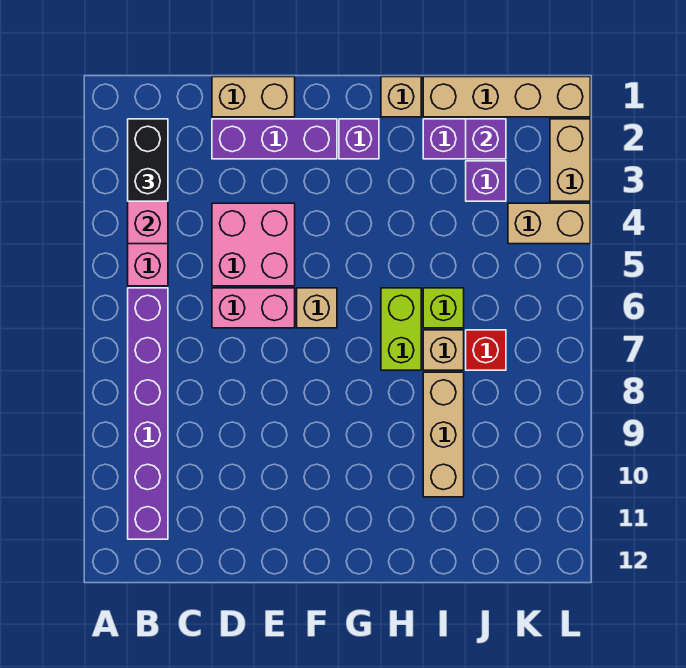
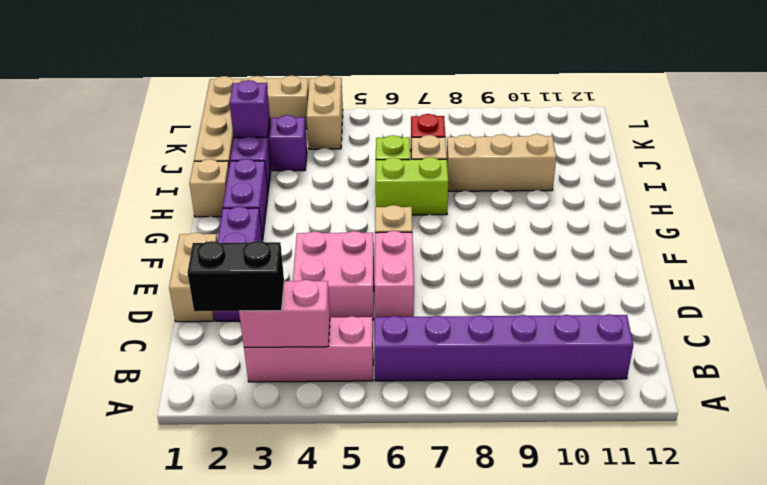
purple 1x1 brick [339,119,379,159] -> purple 1x2 brick [223,159,268,240]

